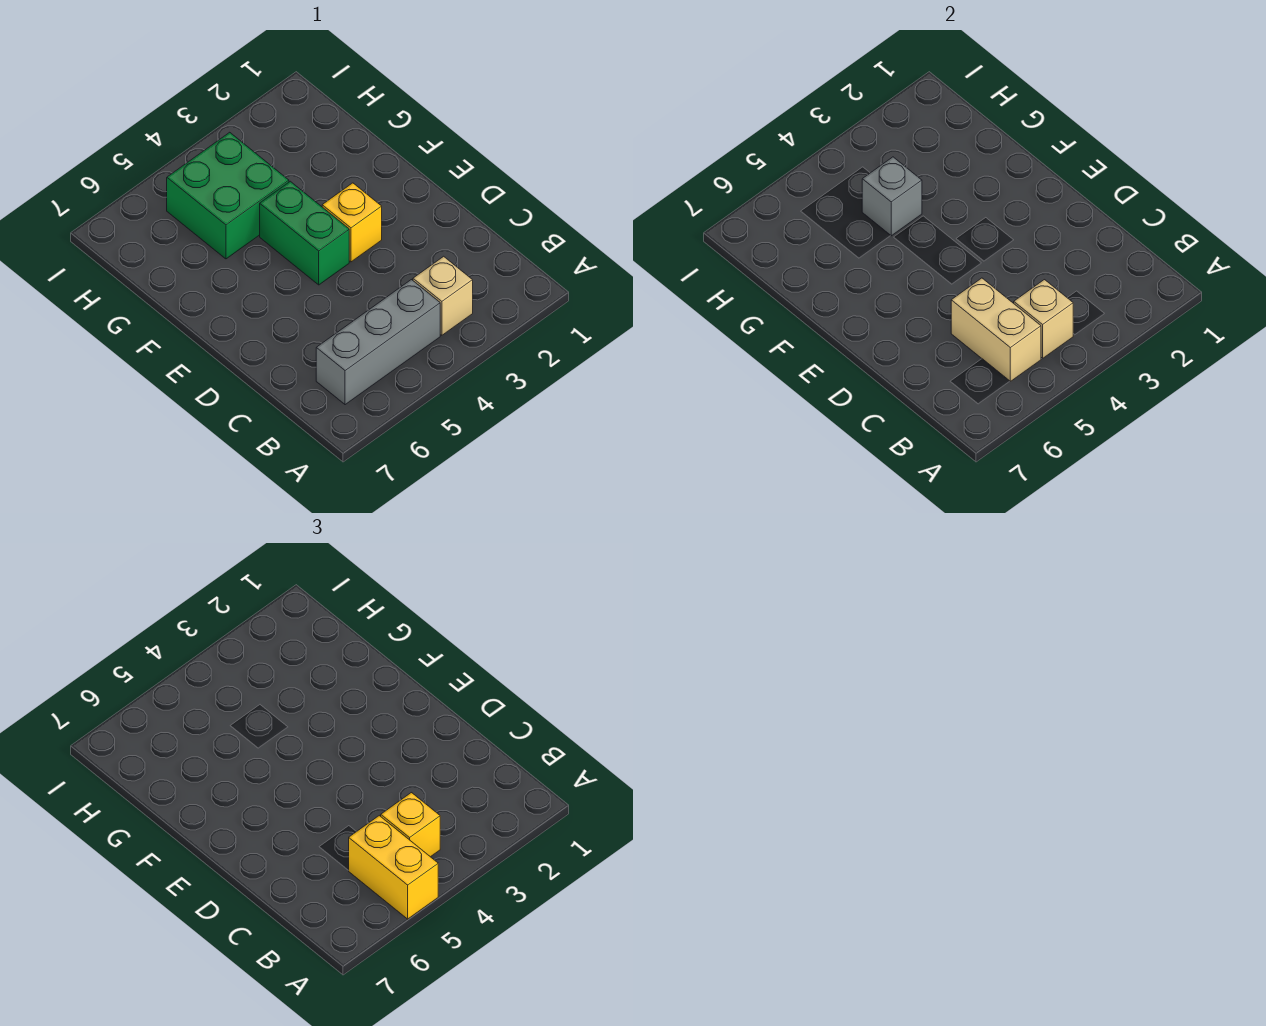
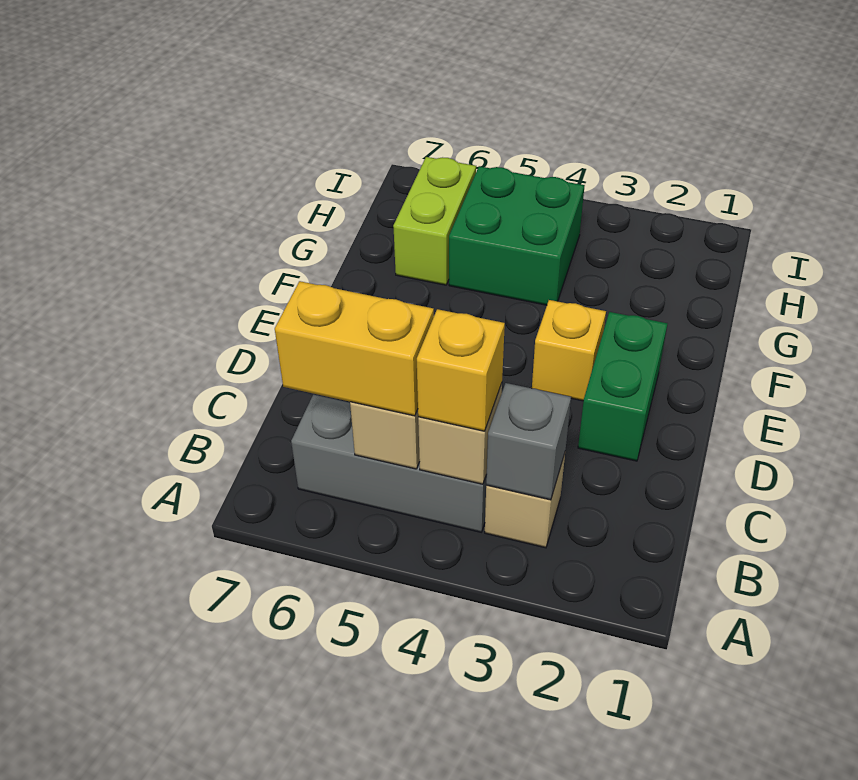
yellow 1x2 brick [348,816,438,919] -> yellow 1x2 brick turned to [275,281,434,416]
green 1x2 brick [260,181,349,285] -> green 1x2 brick moved to [578,312,667,461]
grey 1x1 brick [862,157,922,236] -> grey 1x1 brick moved to [486,383,571,500]
none -> lime 1x2 brick [393,157,476,285]

